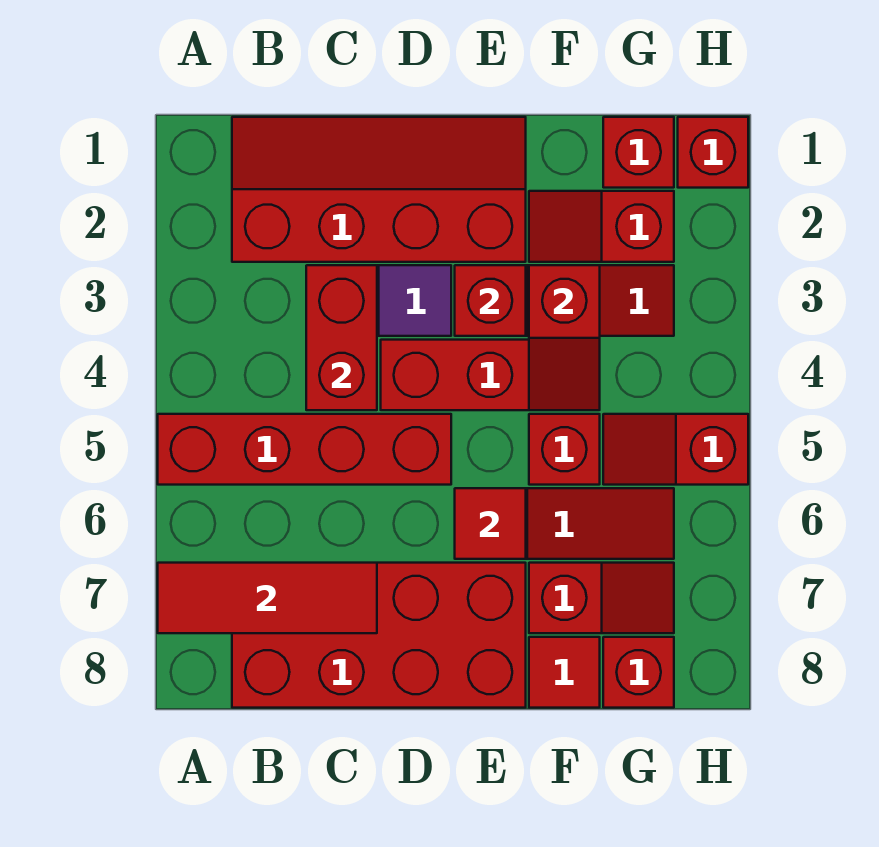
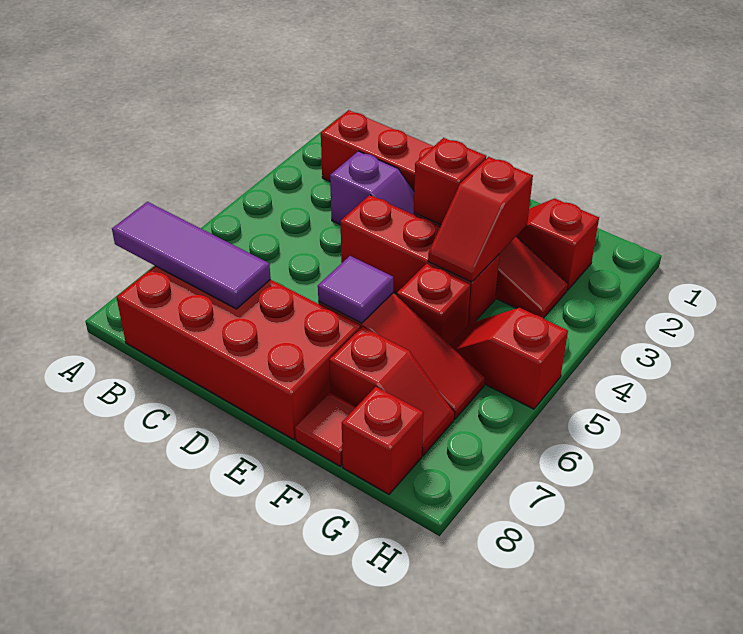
red 1x4 brick [158,414,451,485] -> none
red 1x3 tile [158,563,377,633] -> purple 1x3 tile [112,202,271,309]
red 1x2 brick [306,265,377,410] -> none
red 1x1 tile [455,488,526,559] -> purple 1x1 tile [318,256,393,323]
red 1x1 brick [603,117,674,188] -> none
red 1x1 brick [678,117,748,188] -> none

